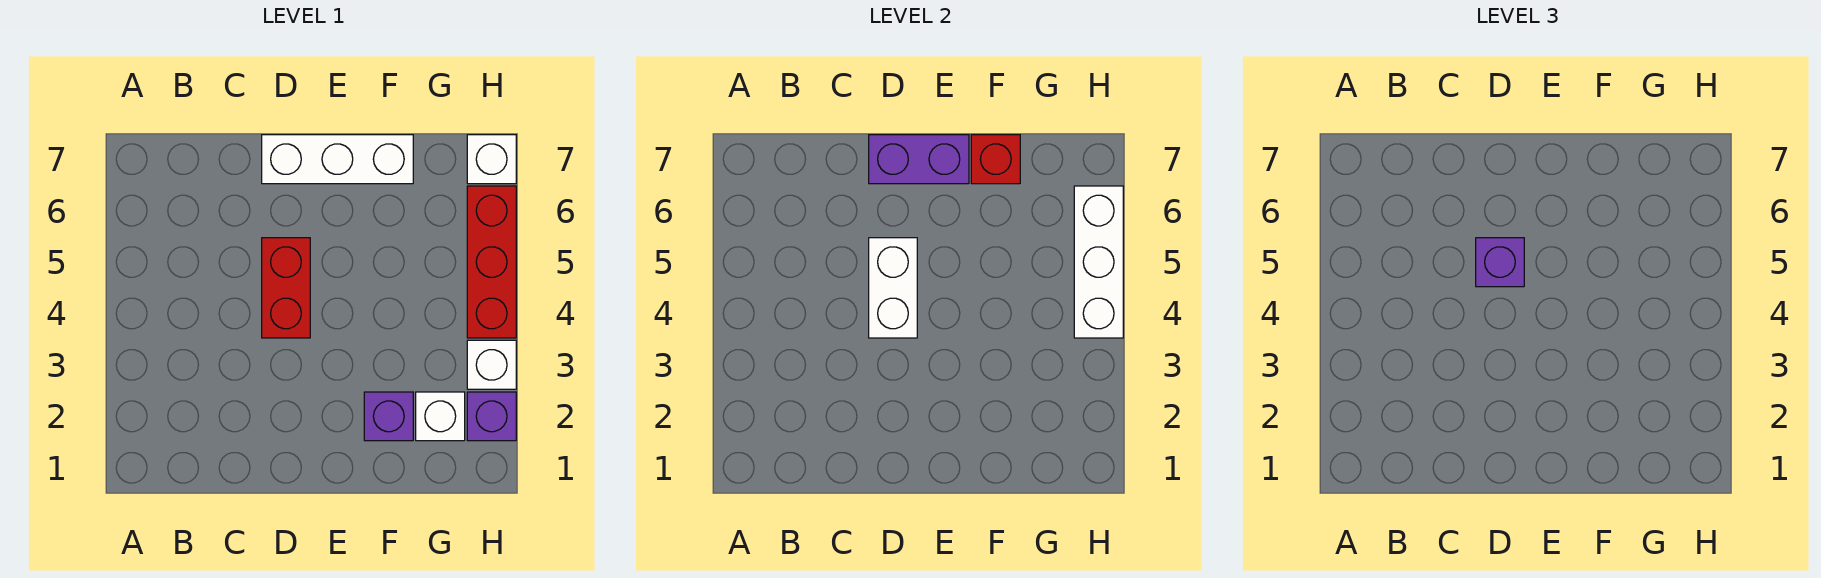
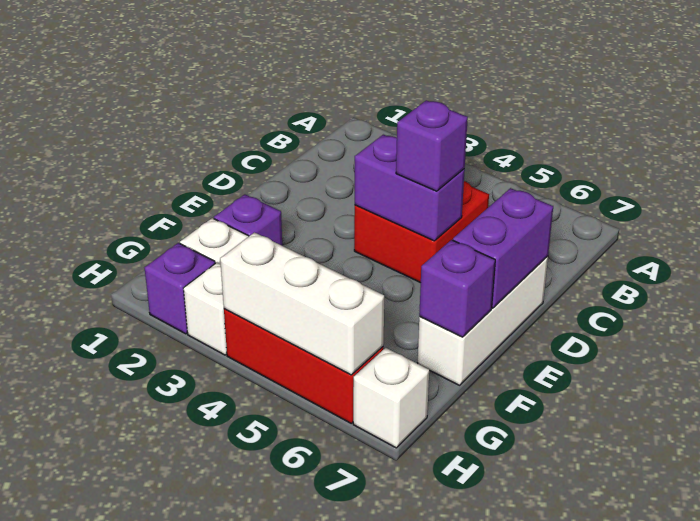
red 1x2 brick [262,238,310,338] -> red 2x2 brick [354,181,489,283]
white 1x2 brick [869,238,917,338] -> purple 1x2 brick [355,135,465,241]
red 1x1 brick [971,135,1020,184] -> purple 1x1 brick [419,240,495,337]

